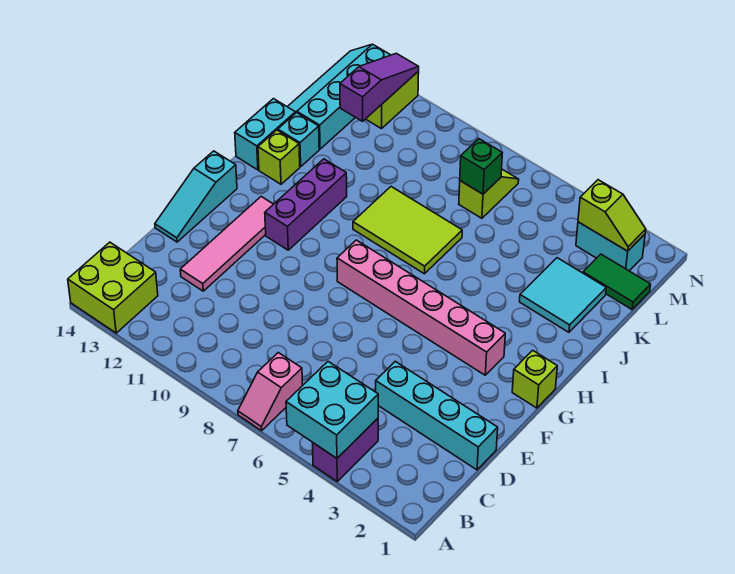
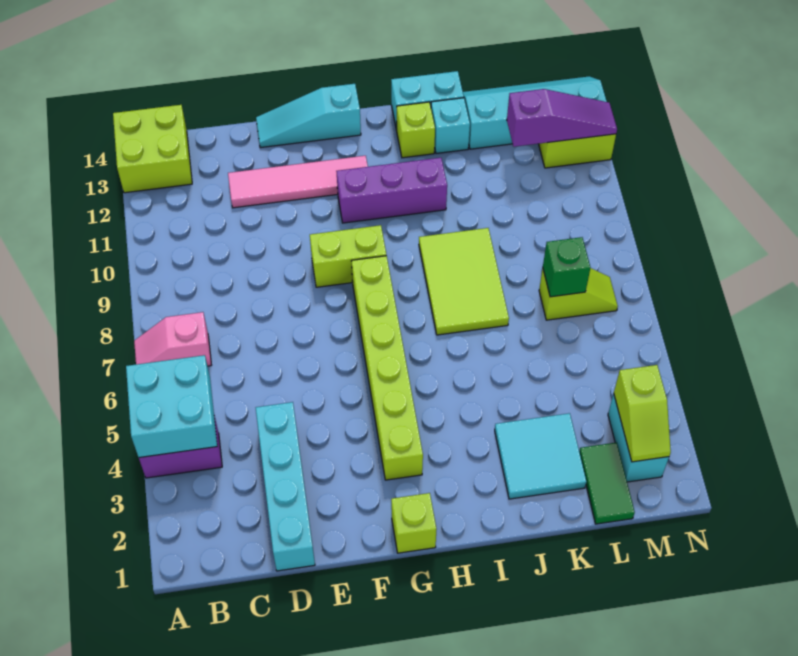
none -> lime 1x2 brick [310,225,386,287]
pink 1x6 brick [337,240,505,375] -> lime 1x6 brick [352,256,423,480]

